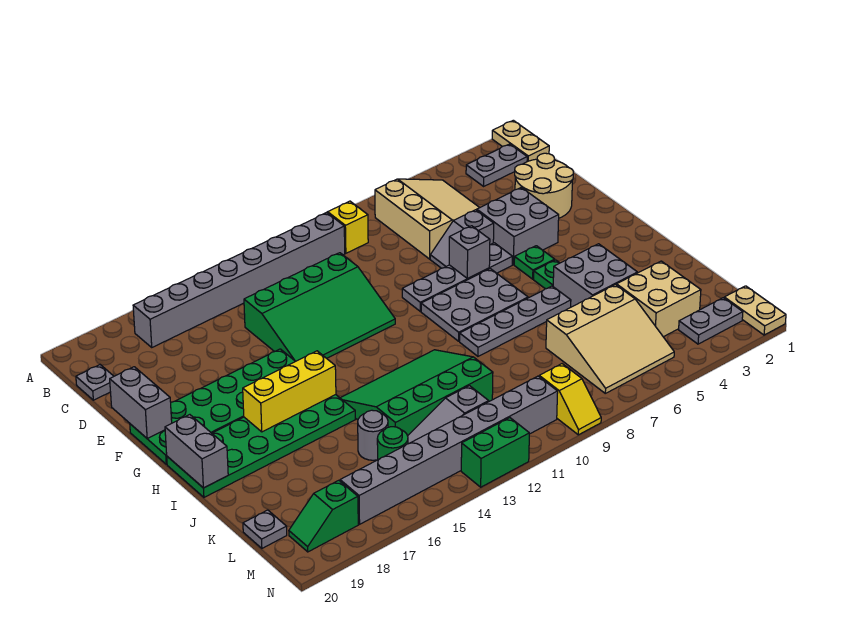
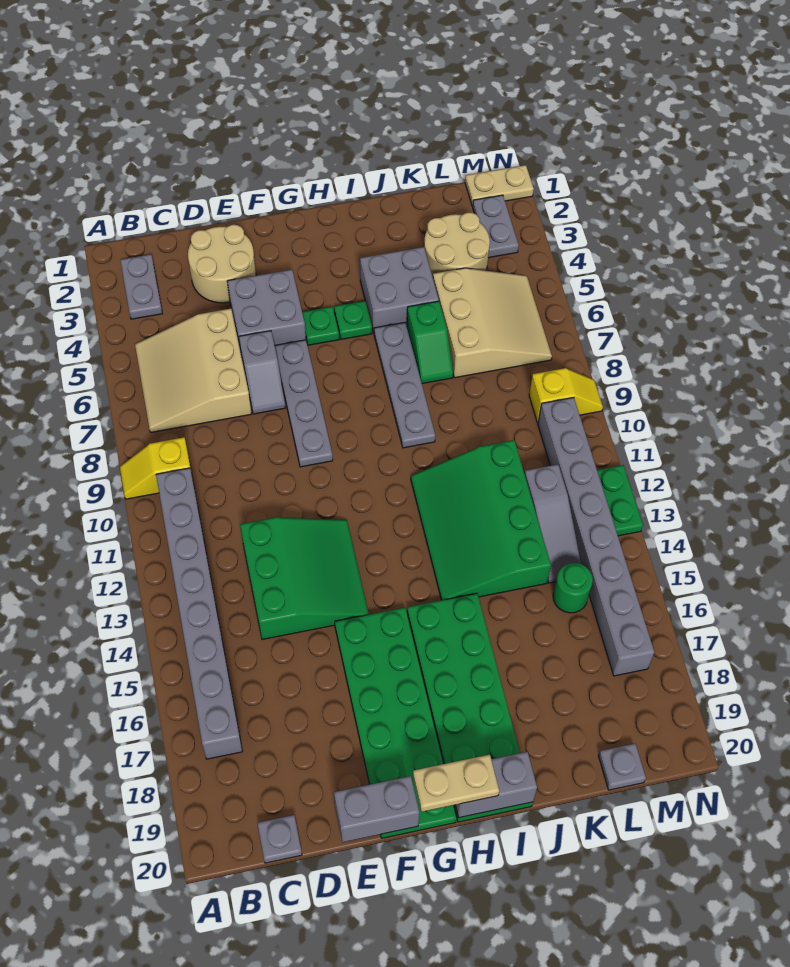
tan 1x2 plate [492,120,549,162] -> tan 1x2 plate moved to [413,755,499,812]
tan 3x3 slope [375,179,480,259] -> tan 3x3 slope turned to [135,309,251,433]
green 3x4 slope [244,253,395,361] -> green 3x3 slope [240,518,369,640]
grey 1x1 brick [449,226,490,279] -> none
grey 2x3 plate [421,269,528,341] -> none
yellow 1x3 brick [243,351,336,432] -> none
tan 2x2 brick [617,261,701,337] -> tan 2x2 round brick [424,212,490,277]
grey 1x1 round brick [358,410,388,460] -> none
green 1x2 slope [289,480,358,552] -> green 1x2 slope moved to [407,301,453,384]
green 1x2 brick [461,418,529,487] -> green 1x2 plate [597,465,643,536]

